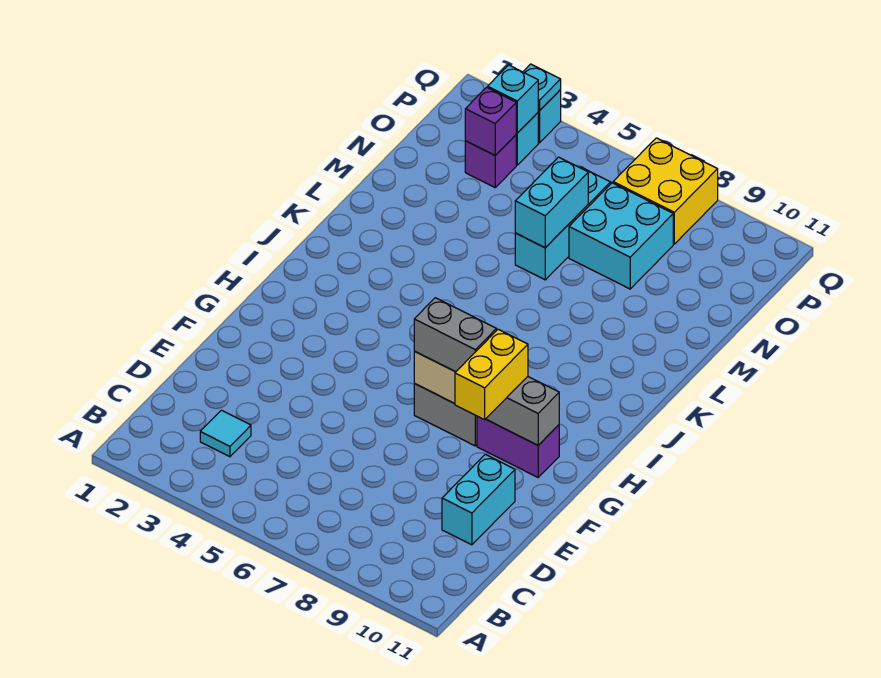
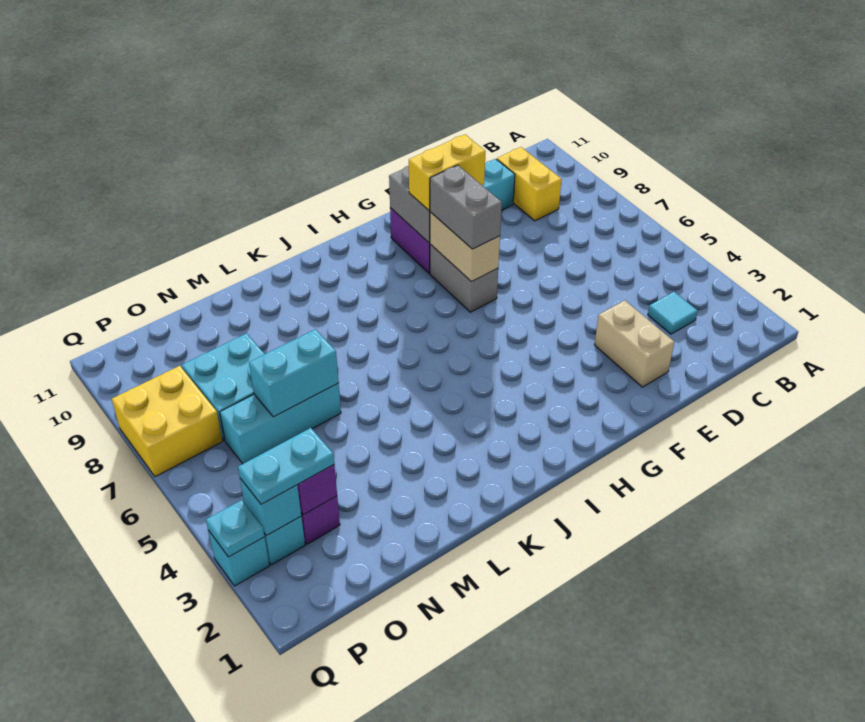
none -> yellow 1x2 brick [497,147,562,221]
none -> tan 1x2 brick [594,300,674,387]
none -> cyan 1x2 plate [238,428,334,505]

